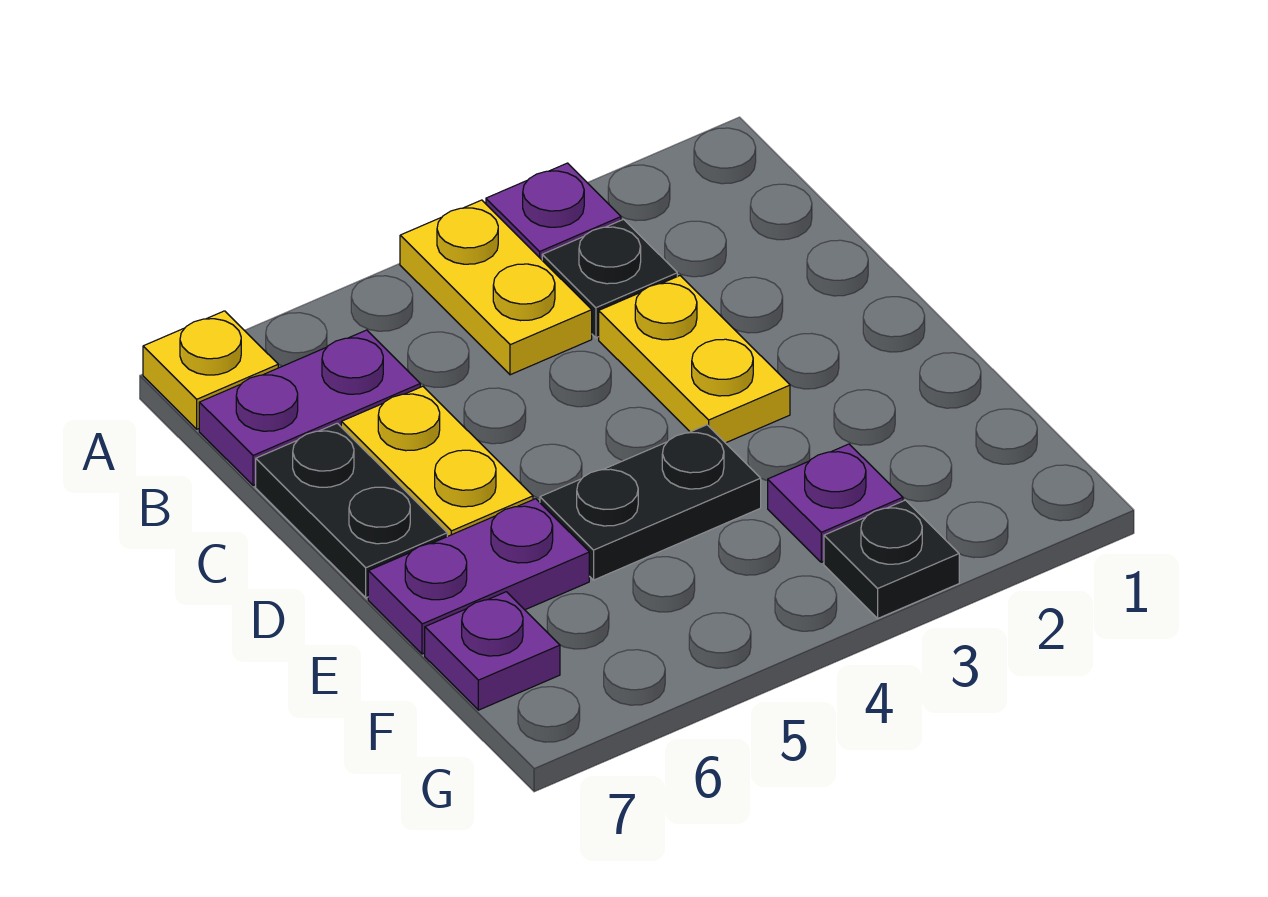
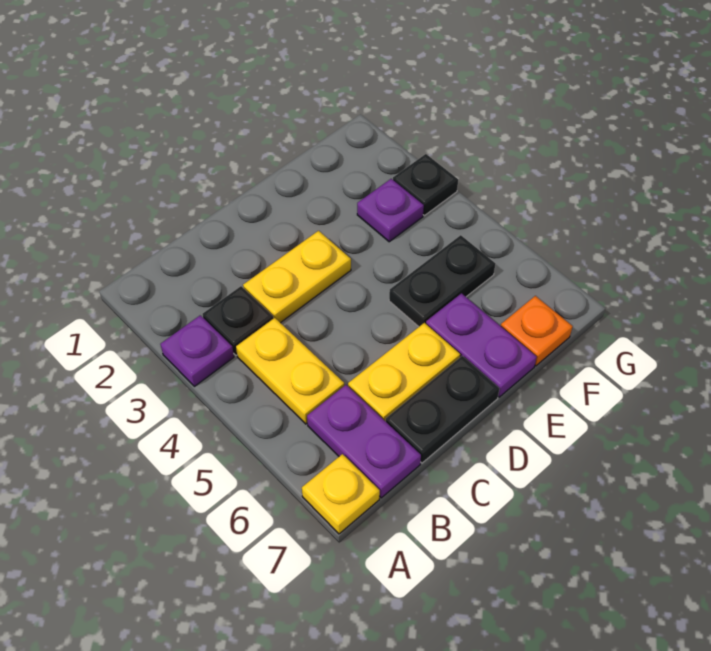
yellow 1x2 plate [400,200,592,375] -> yellow 1x2 plate turned to [236,318,344,424]
black 1x2 plate [540,425,761,580] -> black 1x2 plate turned to [389,235,495,327]
purple 1x1 plate [425,592,560,710] -> orange 1x1 plate [501,296,573,366]

